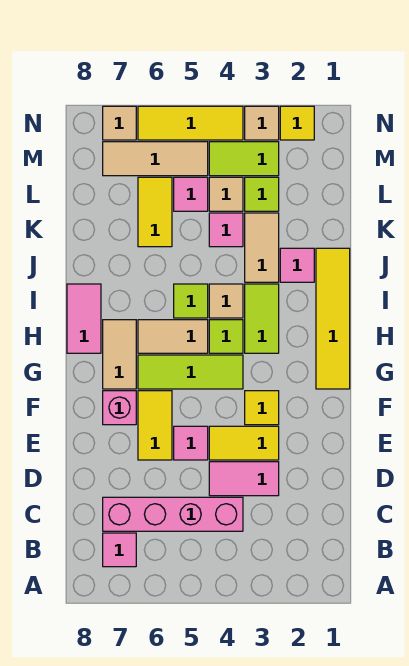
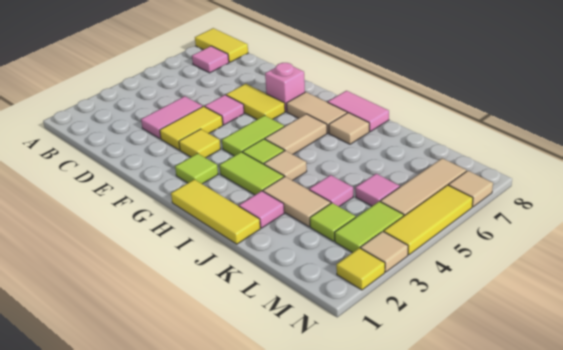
pink 1x4 brick [103,497,243,531] -> none
yellow 1x4 tile [316,248,350,389] -> yellow 1x3 tile [171,179,260,244]
lime 1x3 tile [138,355,243,389] -> lime 1x2 tile [222,115,284,156]
lime 1x1 tile [174,284,208,318] -> lime 1x1 tile moved to [175,153,218,184]
yellow 1x2 tile [138,177,172,247] -> yellow 1x2 tile moved to [195,28,248,62]
tan 1x1 tile [209,177,243,211] -> tan 1x1 tile moved to [329,113,369,144]

